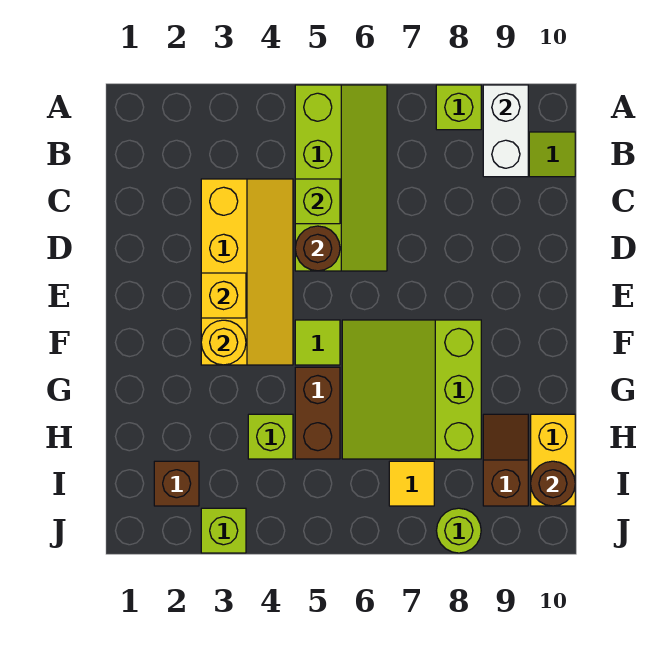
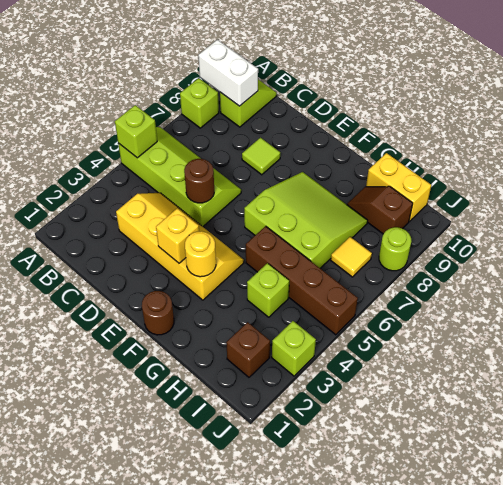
lime 1x1 brick [295,179,340,224] -> lime 1x1 brick moved to [115,105,157,158]
lime 1x1 tile [295,320,340,365] -> lime 1x1 tile moved to [242,138,280,175]
lime 3x3 slope [342,320,481,459] -> lime 3x3 slope turned to [244,172,368,268]
brown 1x2 brick [295,367,340,459] -> brown 1x4 brick [246,226,358,335]
brown 1x1 round brick [531,461,575,506] -> brown 1x1 round brick moved to [142,291,174,335]

